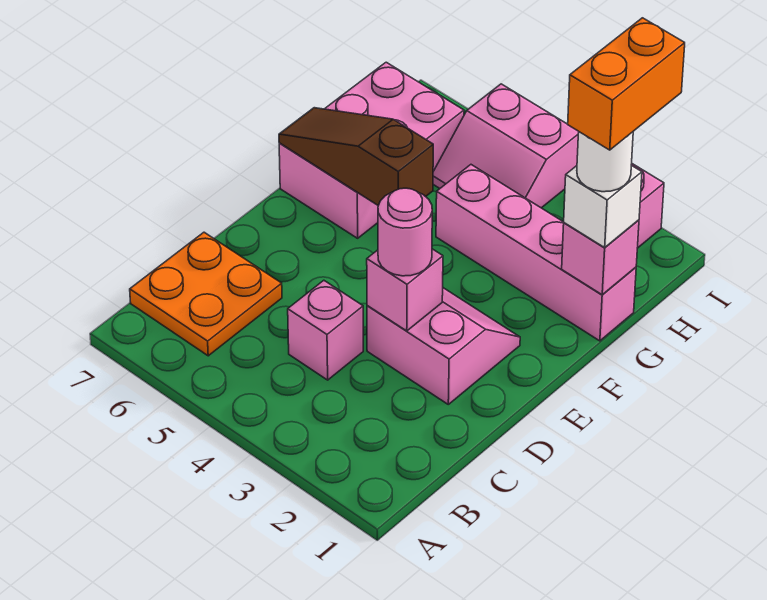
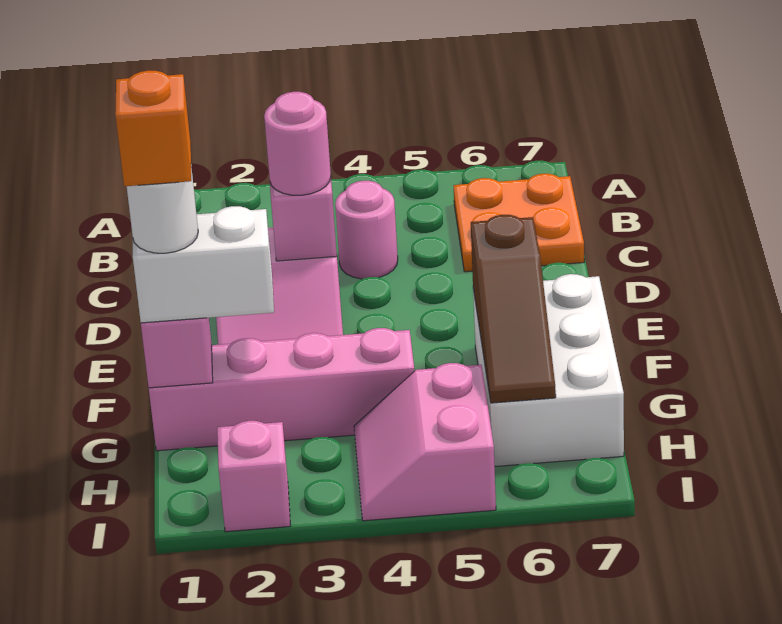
pink 1x1 brick [288,280,363,380] -> pink 1x1 round brick [335,181,398,279]
brown 1x3 slope [279,108,433,206] -> brown 1x3 slope turned to [471,215,556,403]
pink 2x3 brick [279,62,464,238] -> white 2x3 brick [473,274,624,466]
white 1x1 brick [564,165,642,248] -> white 1x2 brick [133,206,274,323]
orange 1x2 brick [568,18,685,150] -> orange 1x1 brick [115,70,191,186]
pink 2x2 slope [433,84,579,208] -> pink 2x2 slope turned to [354,363,496,521]

